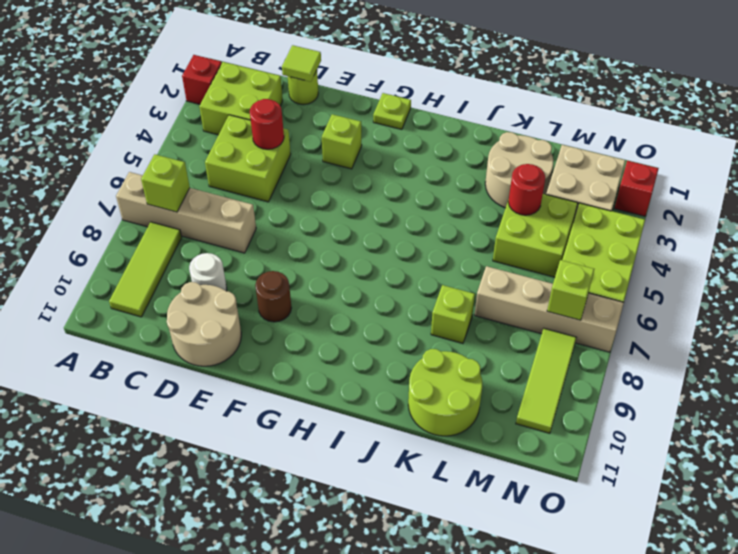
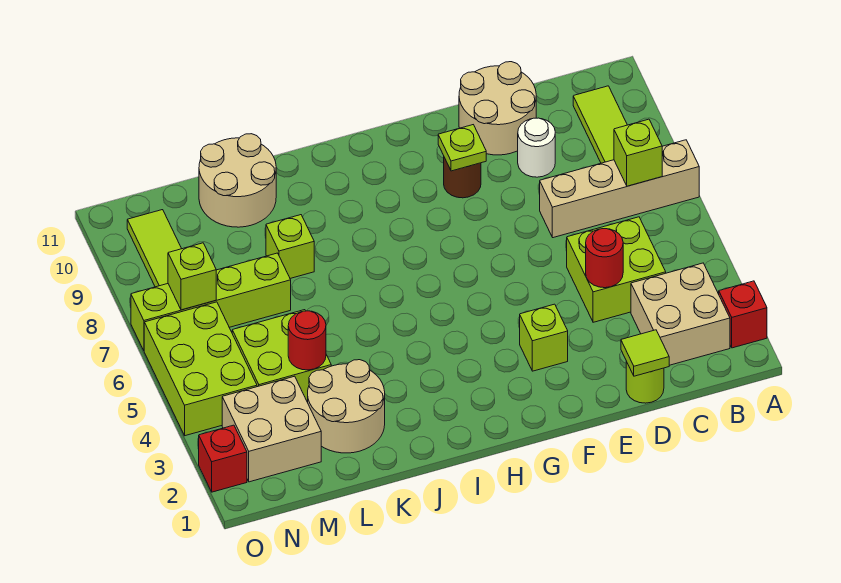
lime 2x2 brick [199,62,283,135] -> tan 2x2 brick [631,263,730,365]
lime 1x1 plate [373,93,411,129] -> lime 1x1 plate moved to [438,125,486,171]
lime 2x2 round brick [408,349,482,436] -> tan 2x2 round brick [199,134,276,227]
tan 1x4 brick [475,266,624,352] -> lime 1x4 brick [131,253,291,350]

